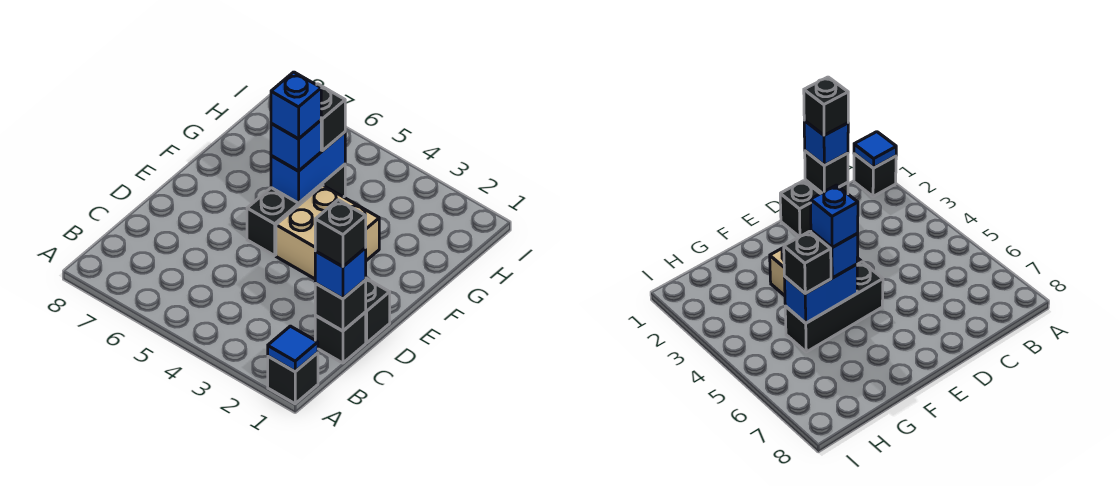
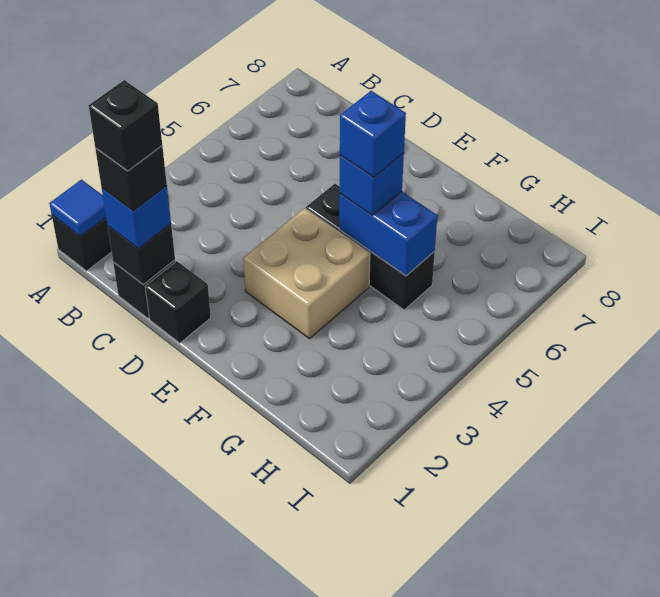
black 1x1 brick [317,84,345,151] -> black 1x1 brick moved to [89,80,162,171]

